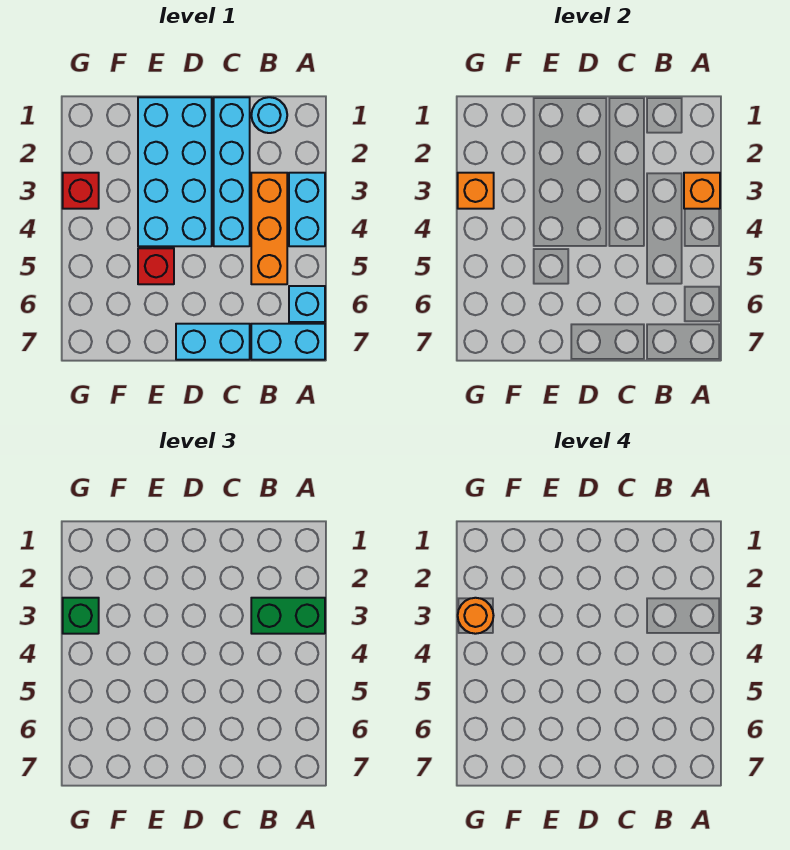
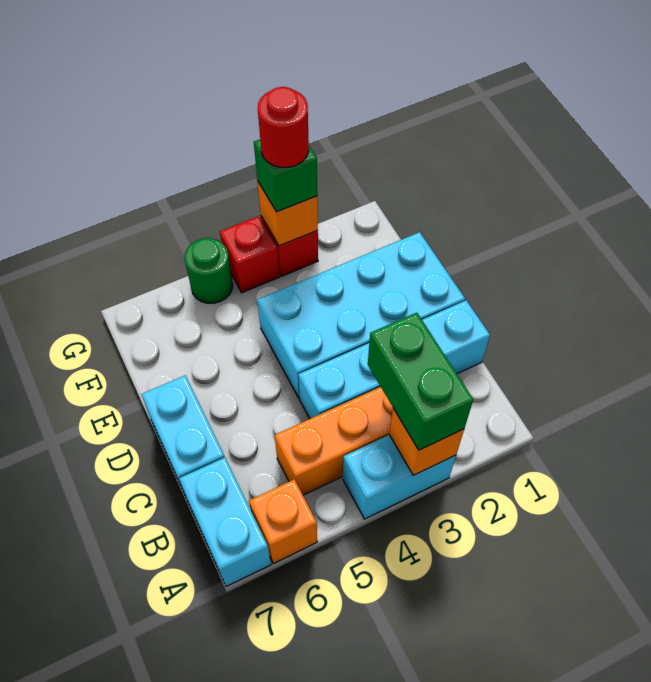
cyan 1x1 brick [289,286,325,322] -> orange 1x1 brick [249,479,317,563]
cyan 1x1 round brick [251,97,287,133] -> none
red 1x1 brick [138,248,174,284] -> red 1x1 brick moved to [220,216,279,293]
orange 1x1 round brick [458,598,494,634] -> red 1x1 round brick [258,87,309,167]
none -> green 1x1 round brick [184,238,233,303]

